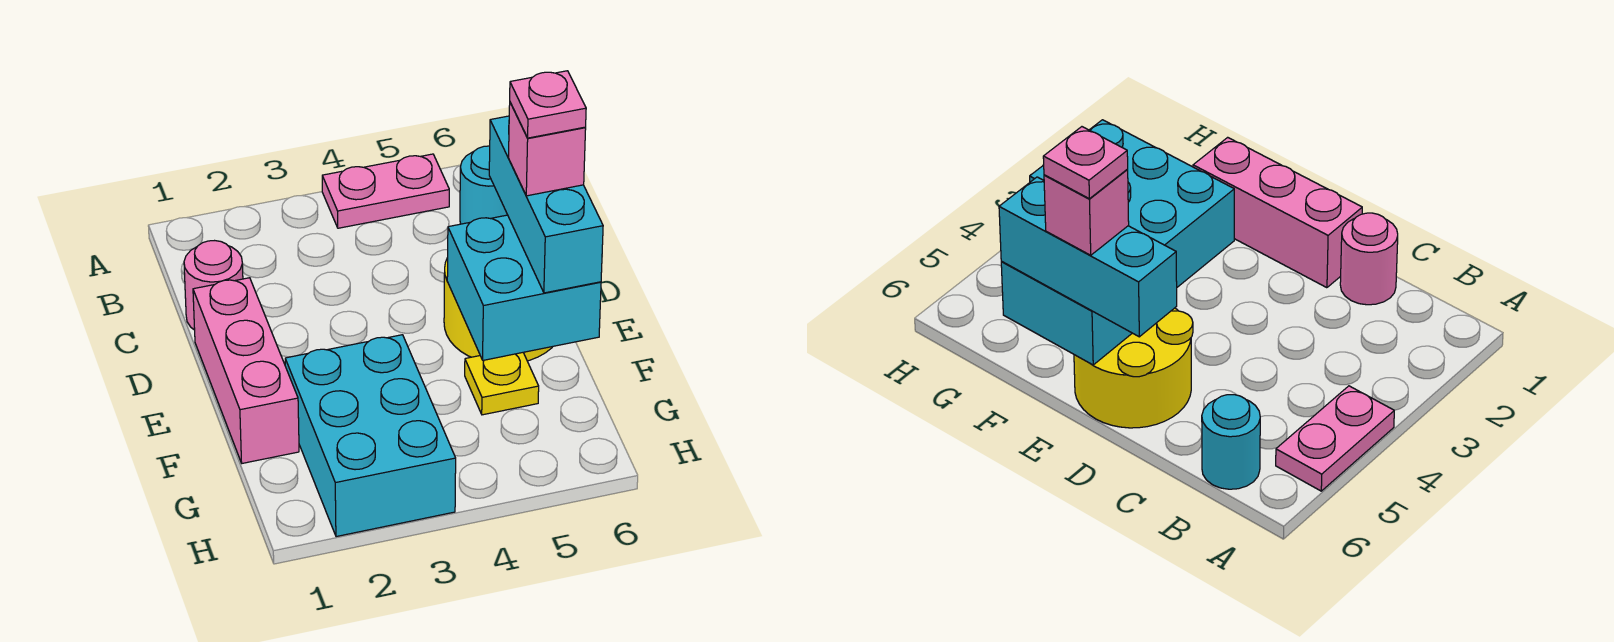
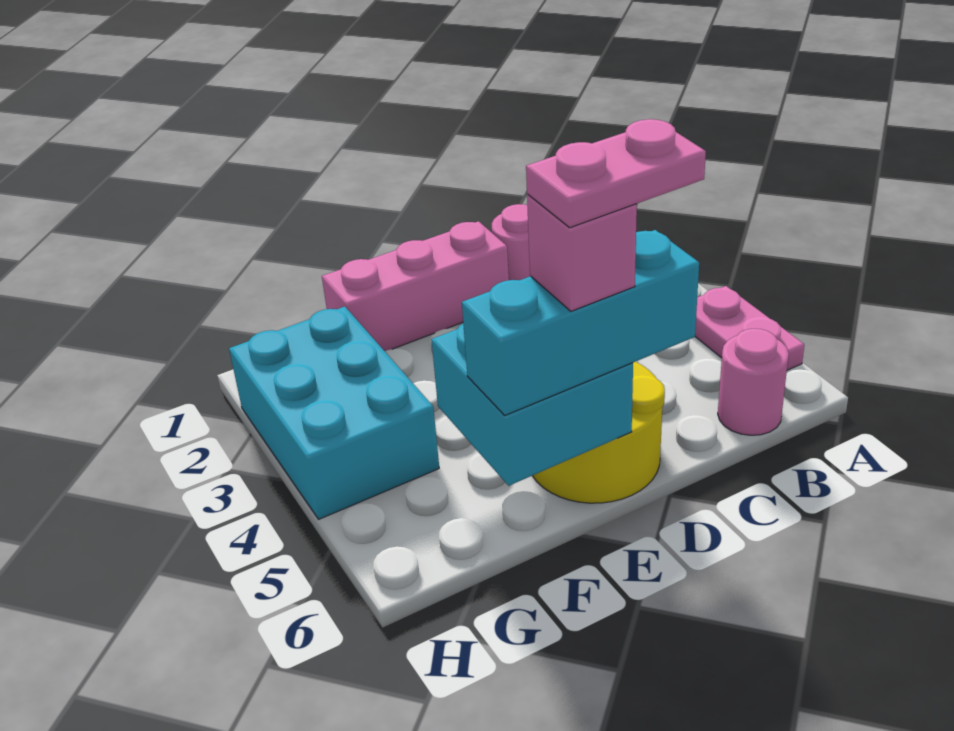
cyan 1x1 round brick [460,146,507,224] -> pink 1x1 round brick [718,329,789,435]
pink 1x1 plate [510,71,586,138] -> pink 1x2 plate [526,119,706,228]
cyan 2x3 brick [285,335,456,537] -> cyan 2x3 brick turned to [229,307,439,519]
yellow 1x1 plate [465,353,539,415] -> none

